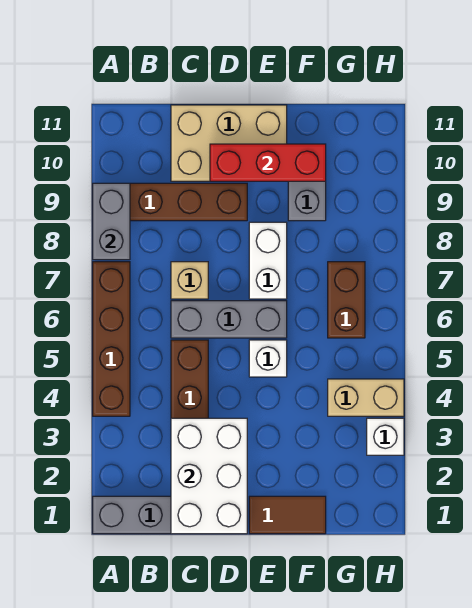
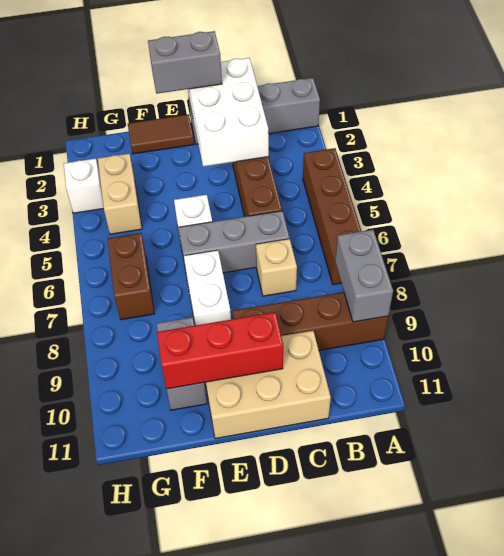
none -> grey 1x2 brick [148,31,222,94]
tan 1x2 brick [328,379,404,416] -> tan 1x2 brick turned to [98,154,142,234]

